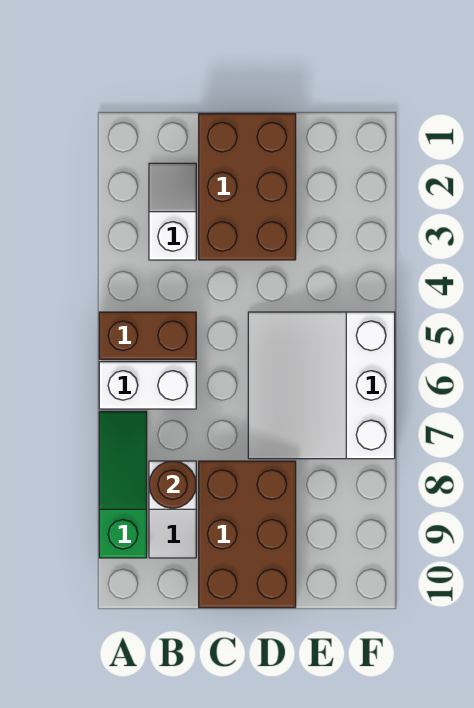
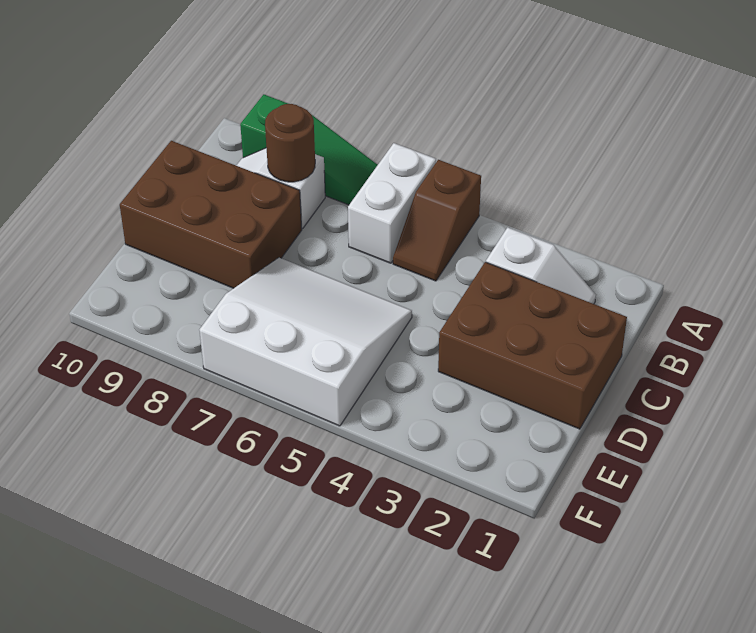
brown 1x2 brick [99,312,196,359] -> brown 1x2 slope [393,160,481,281]

